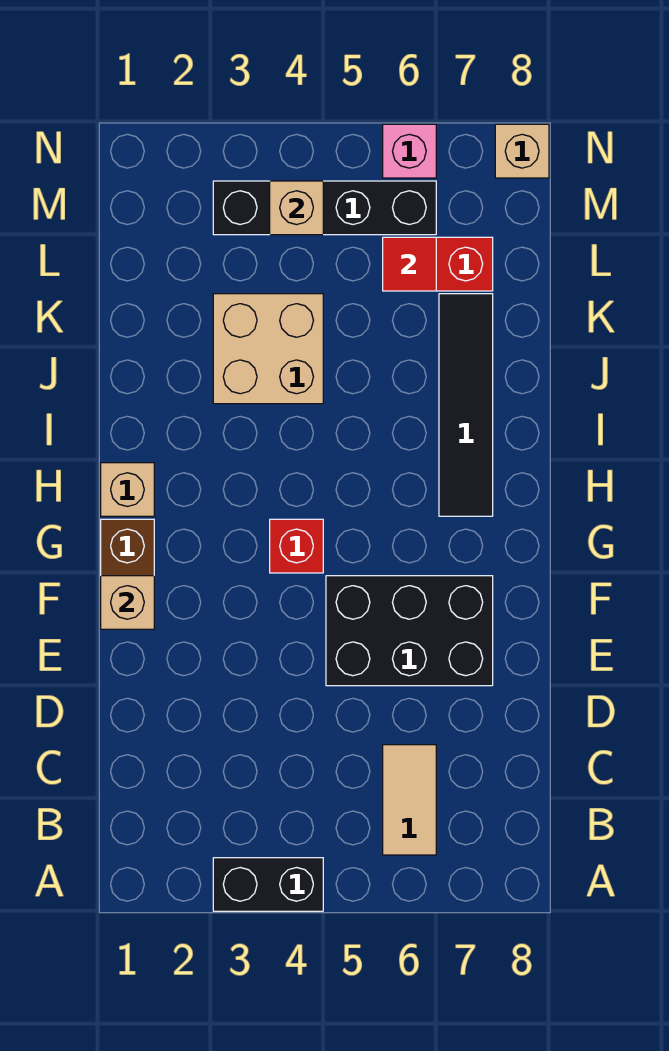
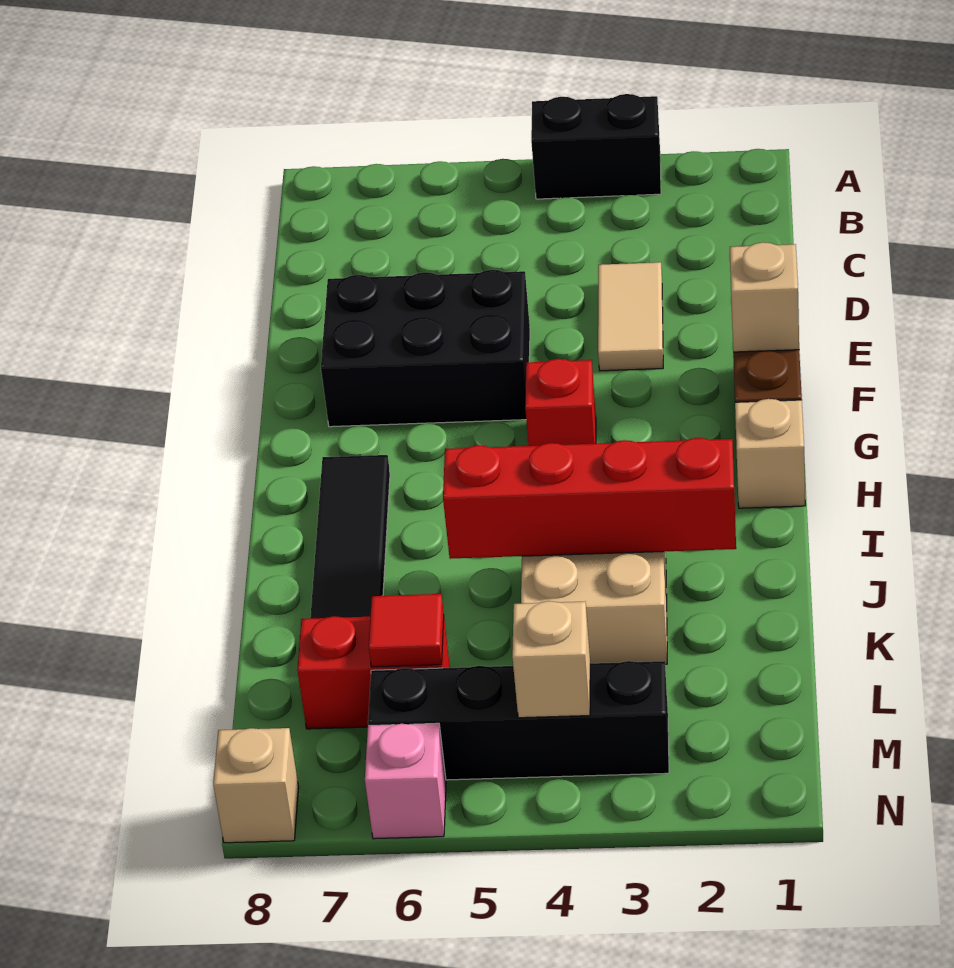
tan 1x2 tile [383,745,436,855] -> tan 1x2 tile moved to [598,262,663,371]
none -> red 1x4 brick [443,438,736,559]

